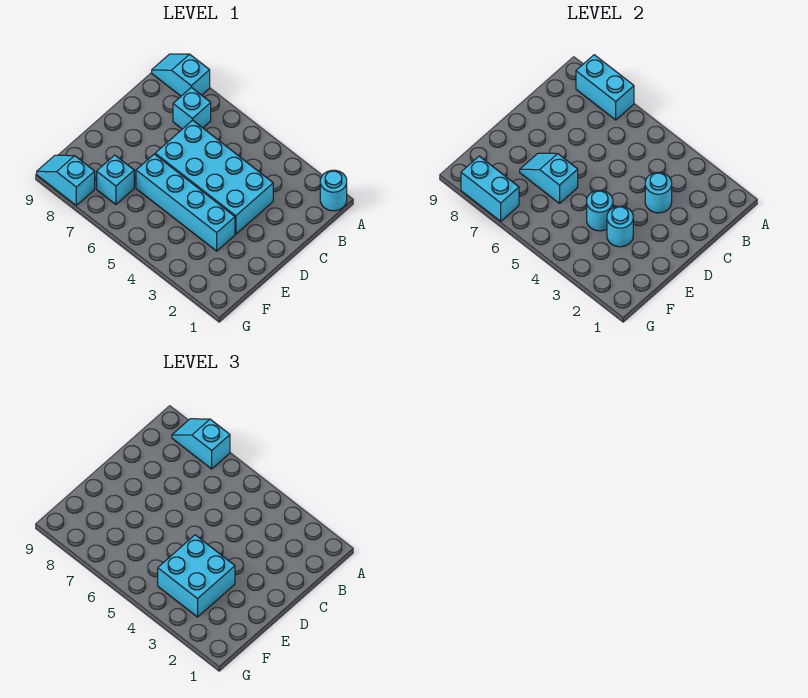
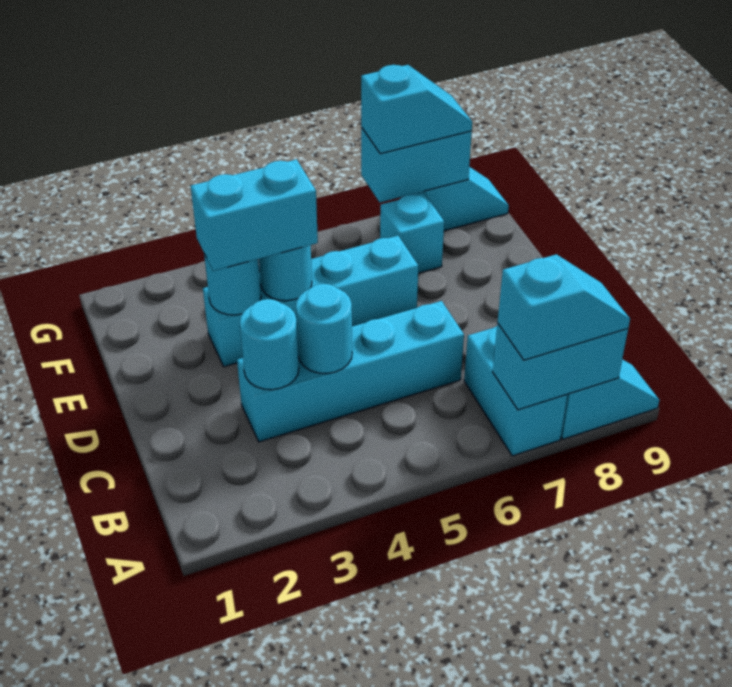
cyan 1x1 round brick [320,170,347,211] -> cyan 1x1 round brick moved to [296,284,352,374]
cyan 1x1 brick [173,87,211,129] -> cyan 1x2 brick [464,326,567,456]
cyan 2x4 brick [155,120,273,234] -> cyan 1x4 brick [237,301,464,442]
cyan 2x2 brick [158,535,235,617] -> cyan 1x2 brick [191,159,318,271]
cyan 1x2 slope [520,153,578,203] -> cyan 1x2 slope moved to [361,65,472,154]

